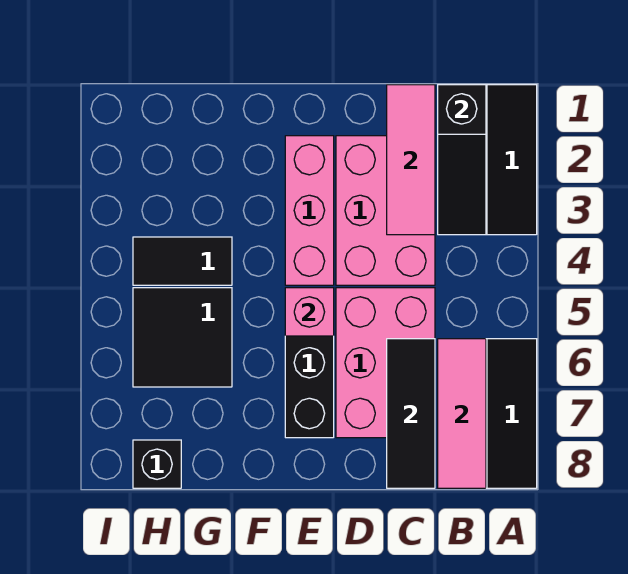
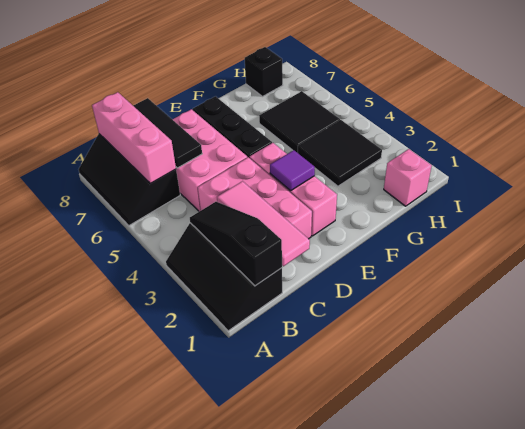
pink 1x3 tile [438,339,486,488] -> pink 1x3 brick [92,92,176,183]
none -> purple 1x1 tile [270,150,315,191]
pink 1x1 brick [285,288,334,336] -> pink 1x1 brick moved to [384,149,432,206]
black 1x2 tile [133,237,232,285] -> black 2x2 tile [298,120,382,186]

